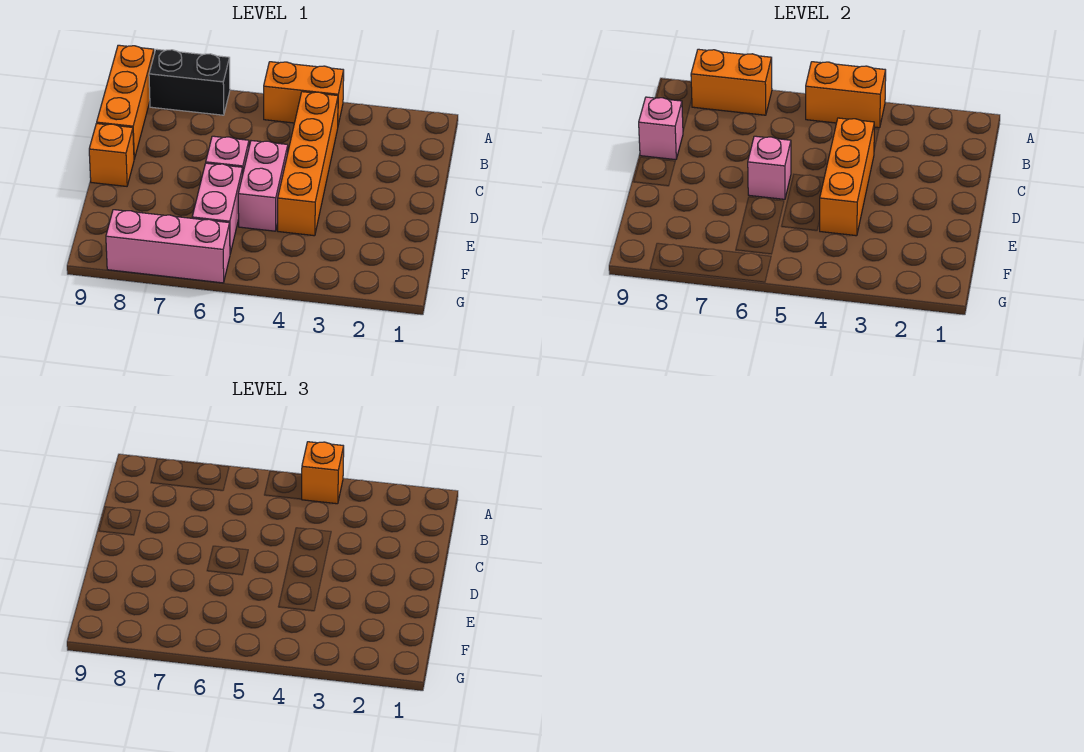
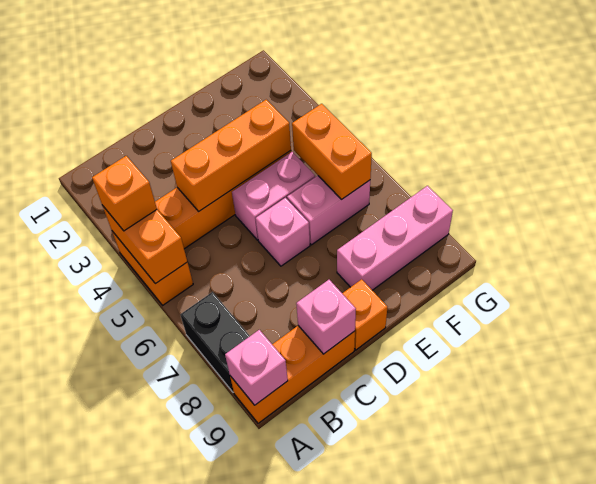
orange 1x2 brick [691,49,772,115] -> orange 1x2 brick moved to [292,104,372,199]
pink 1x1 brick [748,136,791,199] -> pink 1x1 brick moved to [225,330,288,405]
pink 1x3 brick [106,210,230,283] -> pink 1x3 brick turned to [337,186,453,290]

